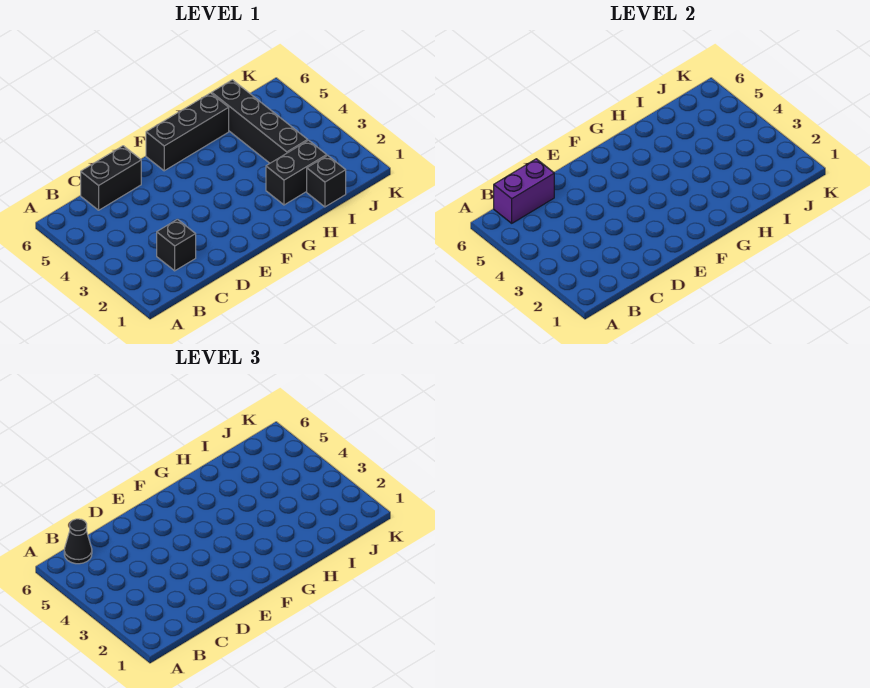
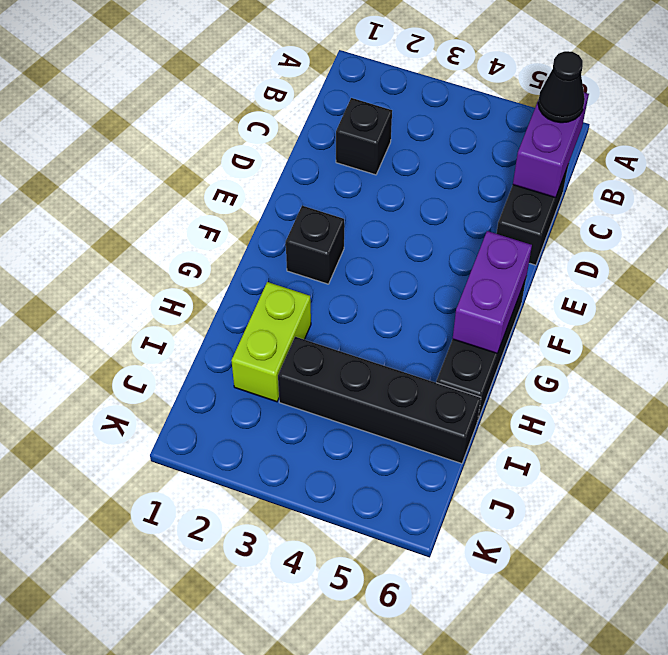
none -> purple 1x2 brick [453,231,532,353]
black 1x2 brick [266,140,327,205] -> lime 1x2 brick [231,282,311,402]
black 1x1 brick [307,155,346,207] -> black 1x1 brick moved to [286,206,344,284]

